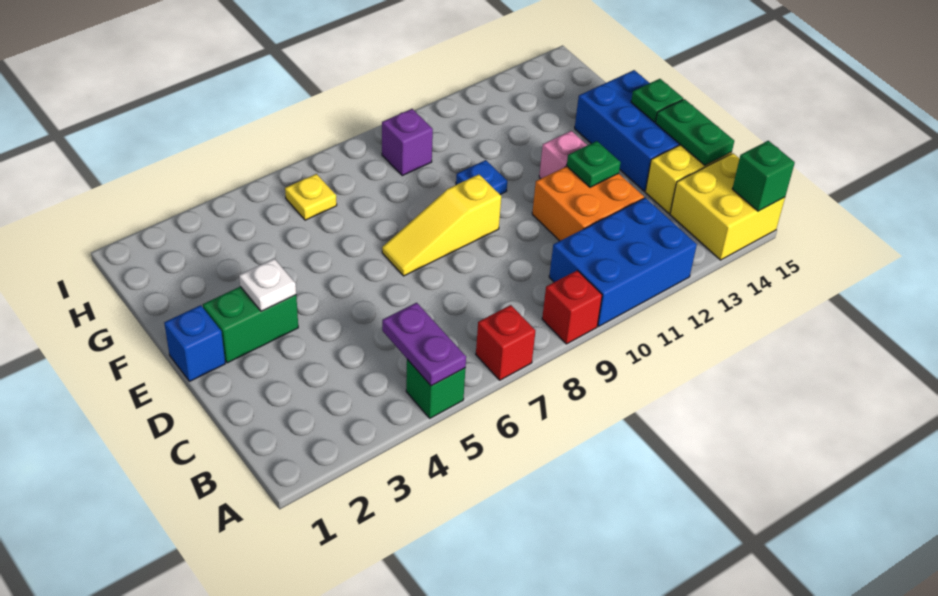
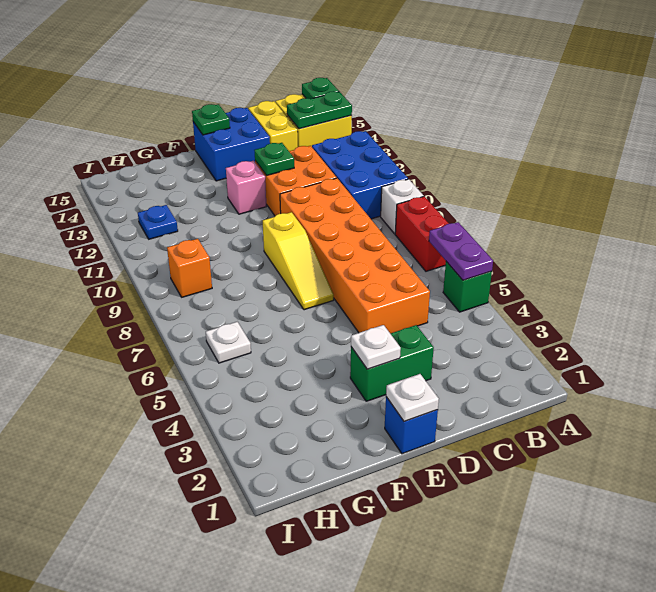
purple 1x2 plate [382,303,466,386] -> purple 1x2 plate turned to [429,222,493,280]
red 1x1 brick [476,305,535,380] -> red 1x2 brick [395,196,449,271]
red 1x1 brick [542,270,602,344] -> white 1x1 brick [381,179,424,234]
green 1x1 brick [732,141,795,211] -> green 1x1 plate [302,78,339,99]
none -> orange 2x6 brick [280,178,430,333]
green 1x2 plate [656,99,734,165] -> green 1x2 plate moved to [287,91,352,129]
blue 2x3 brick [575,70,680,191] -> blue 2x2 brick [193,108,270,181]
none -> white 1x1 plate [386,374,439,422]
green 1x2 brick [203,287,298,363] -> green 1x2 brick turned to [350,325,434,401]
blue 1x1 plate [456,160,507,194] -> blue 1x1 plate moved to [138,205,178,239]
yellow 1x1 plate [285,174,337,220] -> white 1x1 plate [206,322,251,363]
purple 1x1 brick [382,109,433,176] -> orange 1x1 brick [167,239,212,297]

